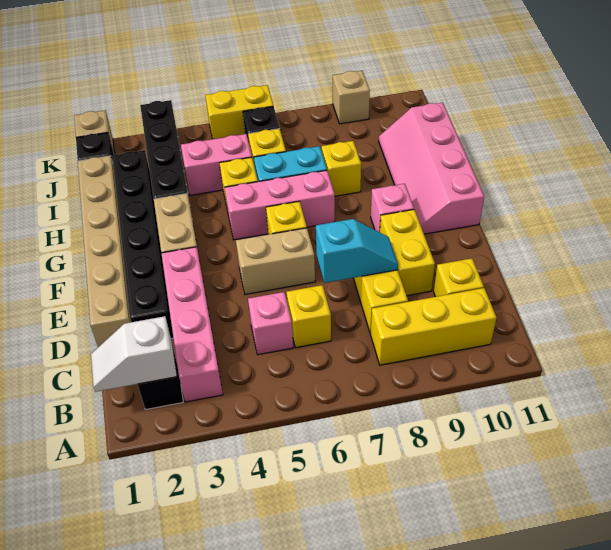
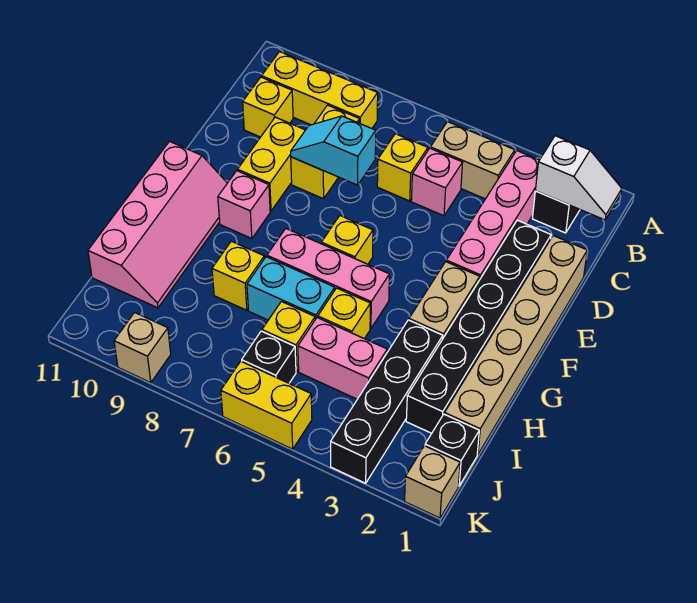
tan 1x2 brick [236,228,315,295] -> tan 1x2 brick moved to [430,122,515,199]

